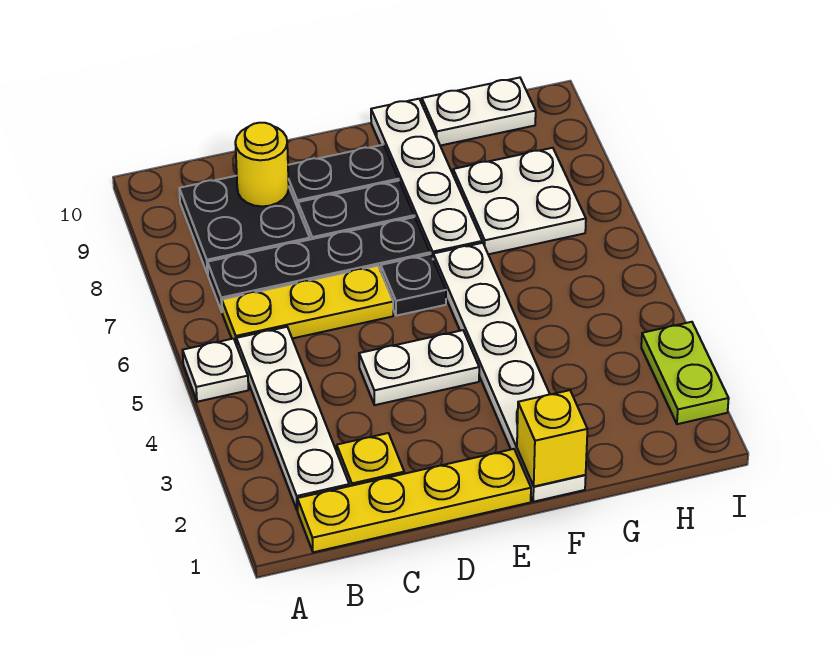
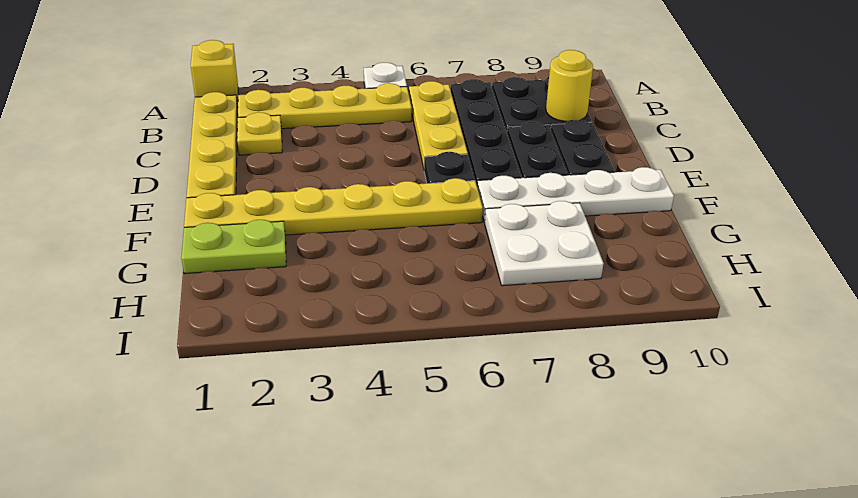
white 1x4 plate [236,327,349,511] -> yellow 1x4 plate [238,83,412,129]
white 1x2 plate [359,330,479,405] -> none
white 1x6 plate [433,243,586,502] -> yellow 1x6 plate [184,178,483,235]
yellow 1x1 brick [517,390,587,486] -> yellow 1x1 brick moved to [191,40,238,106]
white 1x2 plate [422,78,536,146] -> none
lime 1x2 plate [641,322,729,424] -> lime 1x2 plate moved to [181,220,286,274]

